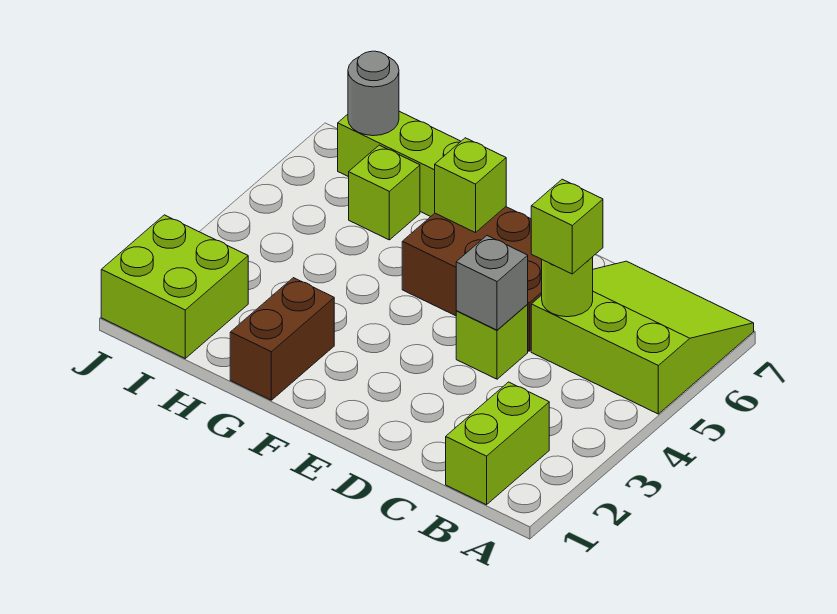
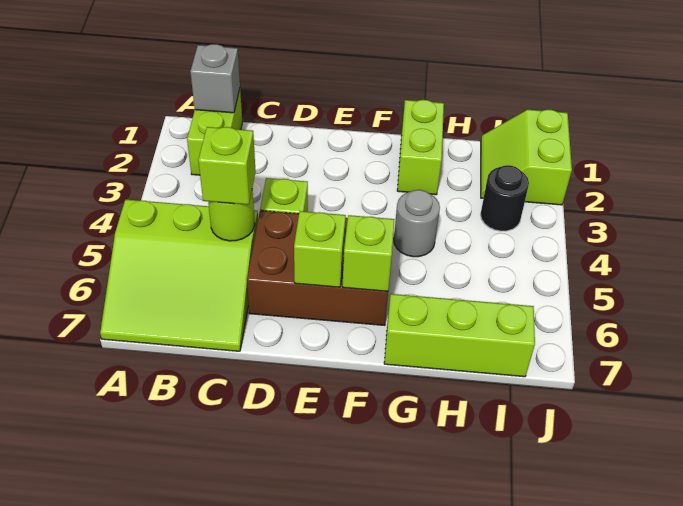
grey 1x1 brick [456,236,528,330] -> grey 1x1 brick moved to [190,44,240,113]
brown 1x2 brick [230,278,334,400] -> lime 1x2 brick [397,100,444,195]
lime 1x1 brick [349,145,420,240] -> lime 1x1 brick moved to [294,211,346,287]
lime 2x2 brick [101,215,248,358] -> lime 2x2 slope [481,110,572,205]
none -> black 1x1 round brick [481,165,529,231]
grey 1x1 round brick [348,51,399,136] -> grey 1x1 round brick moved to [394,190,440,257]

